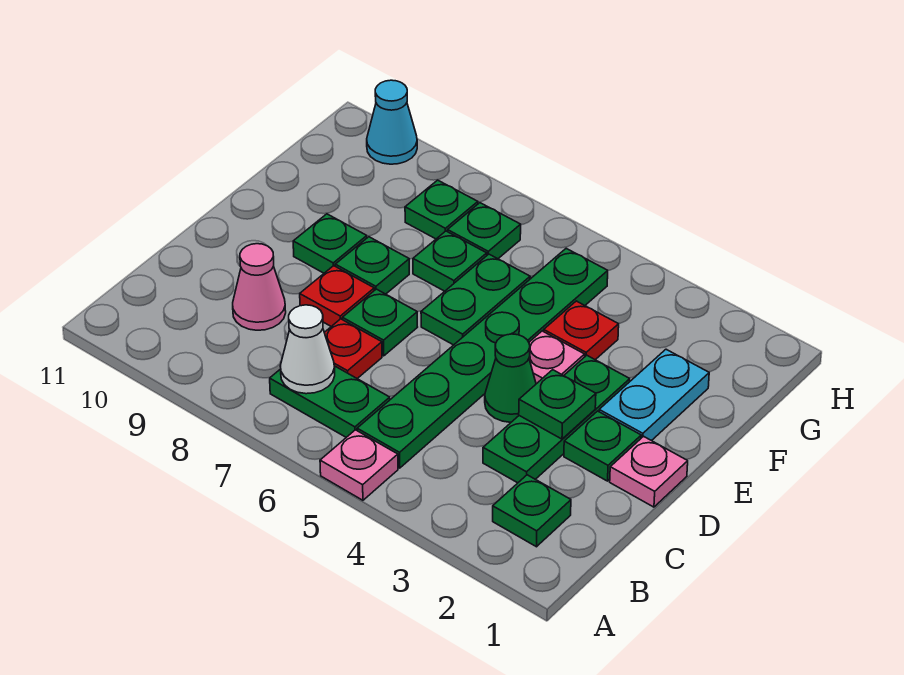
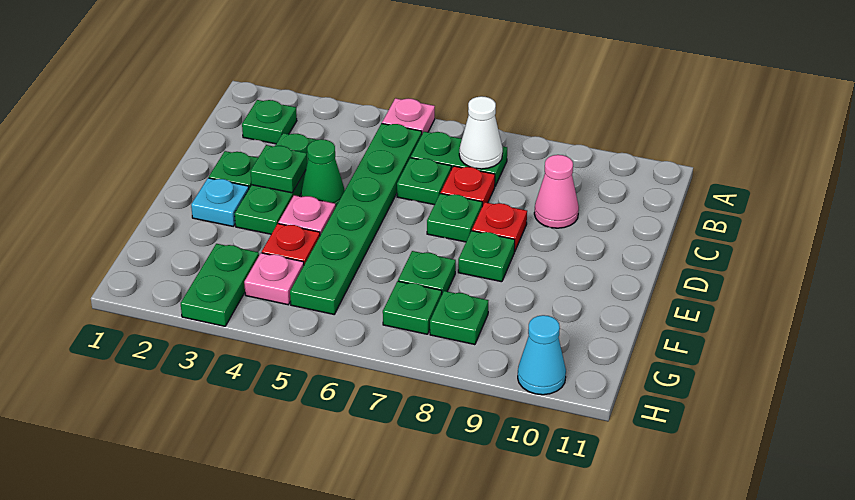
pink 1x1 plate [610,436,688,507] -> pink 1x1 plate moved to [244,253,304,305]
cyan 1x2 plate [599,349,709,441] -> cyan 1x1 plate [191,178,249,227]
green 1x2 plate [421,254,530,345] -> green 1x2 plate moved to [181,244,259,326]
green 1x1 plate [293,214,367,273] -> green 1x1 plate moved to [397,158,451,205]

